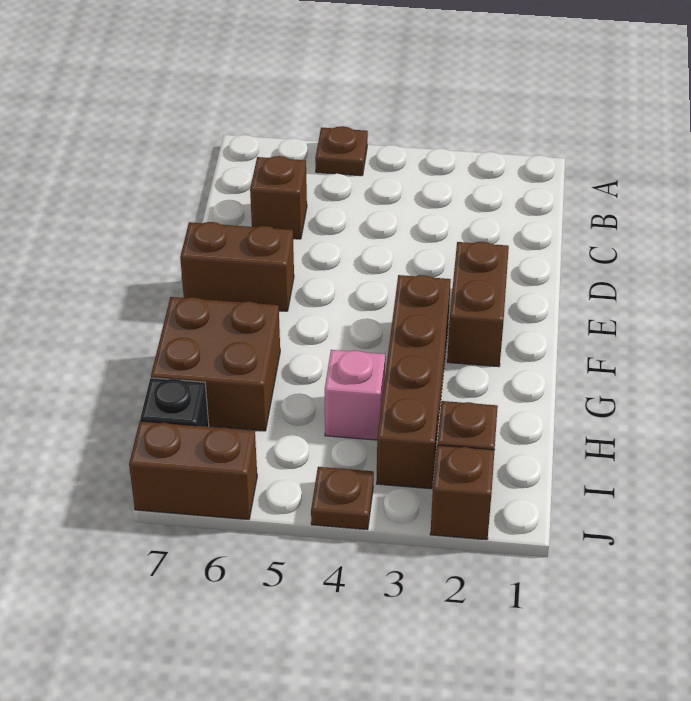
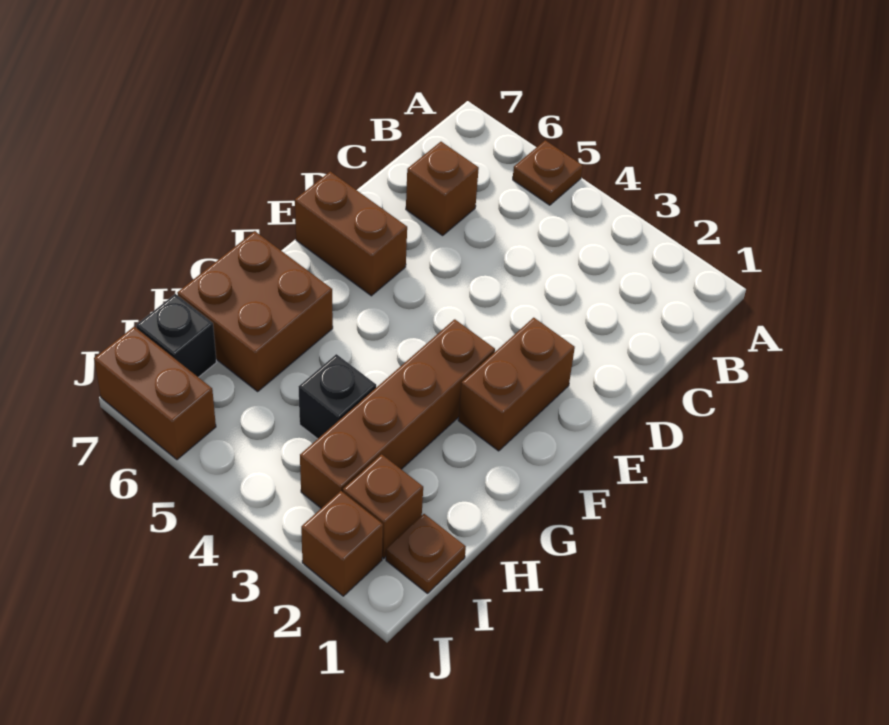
pink 1x1 brick [325,350,385,440] -> black 1x1 brick [299,354,376,439]
brown 1x1 plate [311,467,374,530] -> brown 1x1 plate moved to [386,514,466,594]

